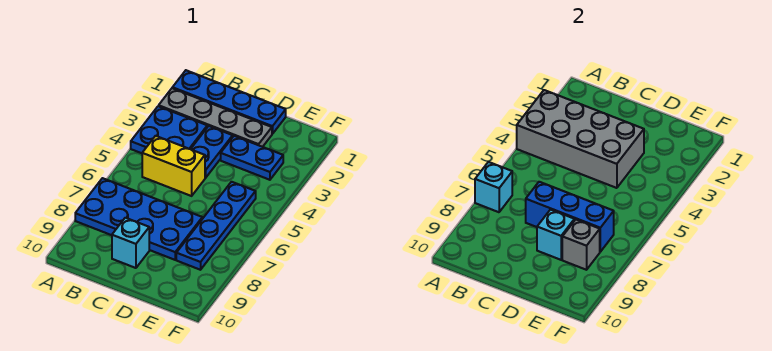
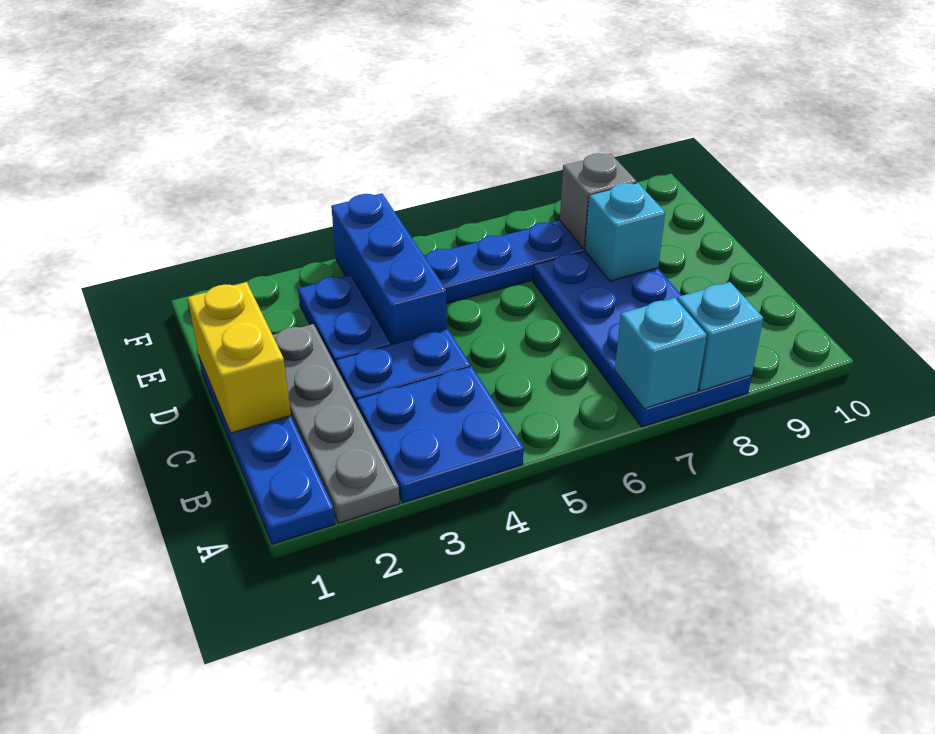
grey 2x4 brick [517,90,644,188] -> none
yellow 1x2 brick [142,136,205,196] -> yellow 1x2 brick moved to [188,282,291,433]
blue 1x3 brick [526,182,614,252] -> blue 1x3 brick moved to [331,193,447,345]
cyan 1x1 brick [112,218,149,268] -> cyan 1x1 brick moved to [677,282,763,391]

